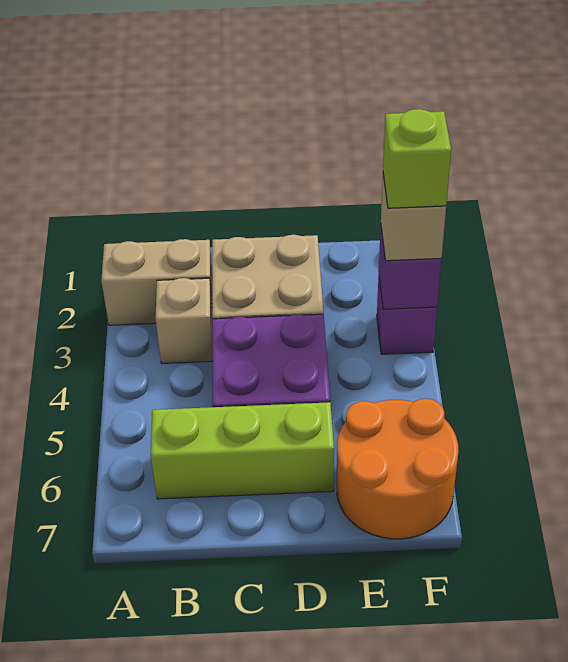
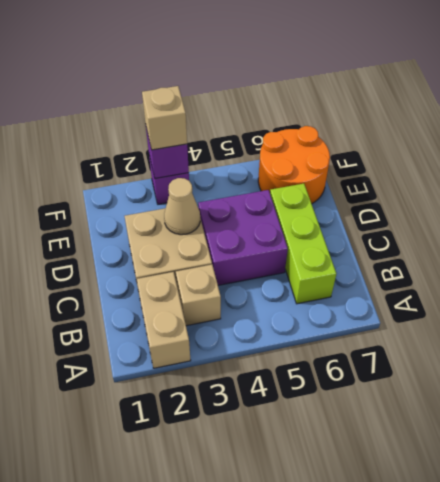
none -> tan 1x1 cone [164,178,200,235]
lime 1x1 brick [383,109,451,208] -> none

